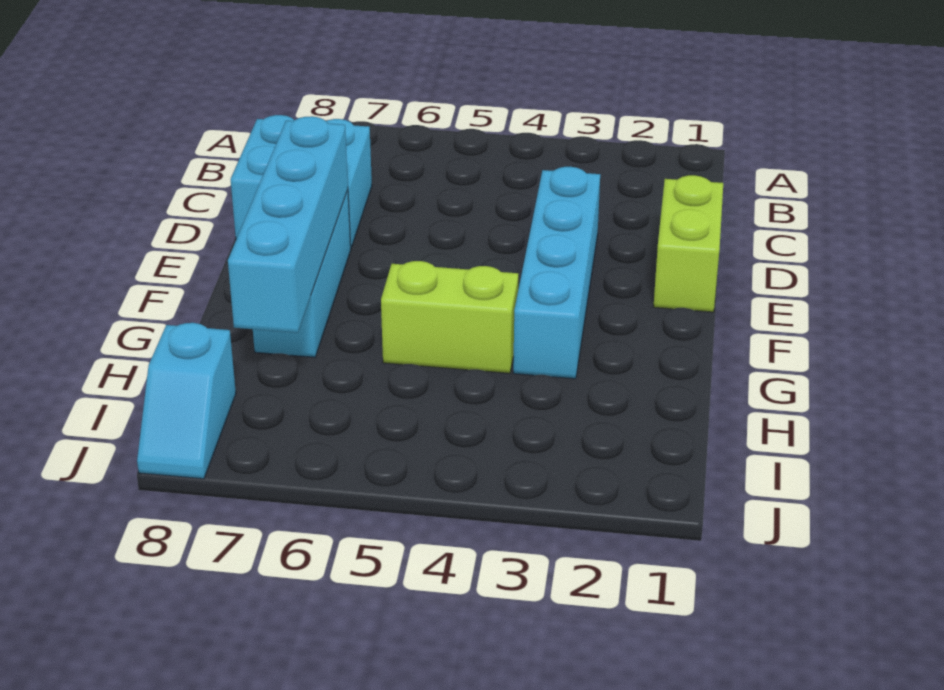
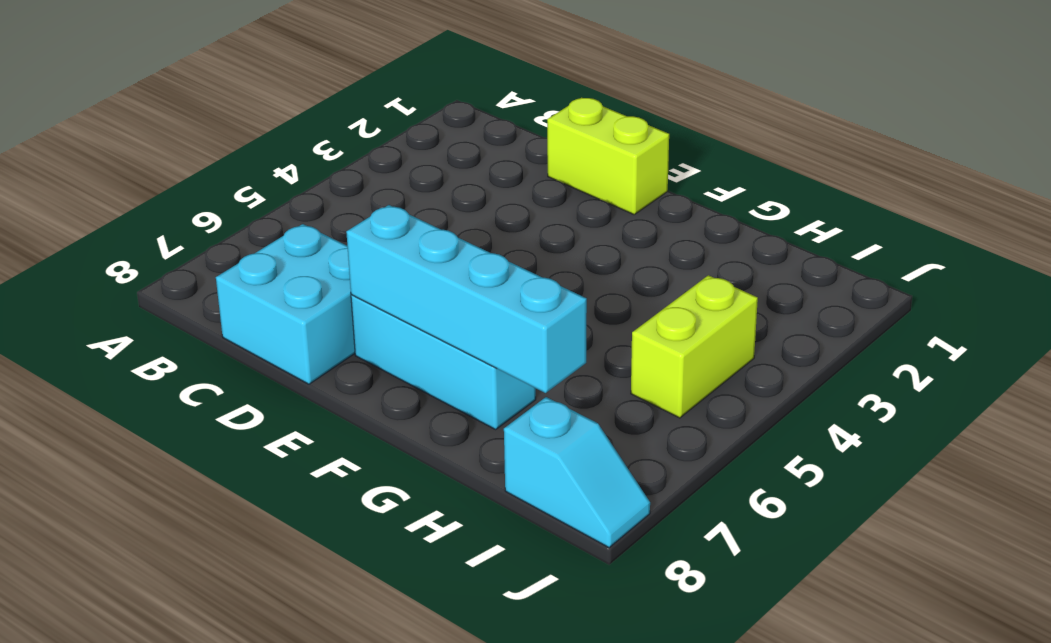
cyan 1x4 brick [513,167,600,379] -> none
lime 1x2 brick [381,261,518,373] -> lime 1x2 brick moved to [631,275,758,418]

